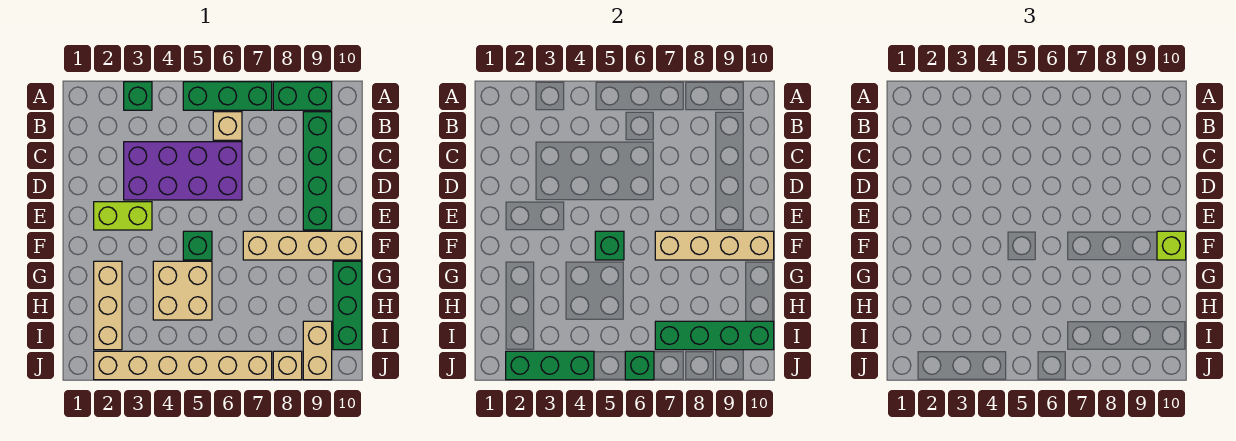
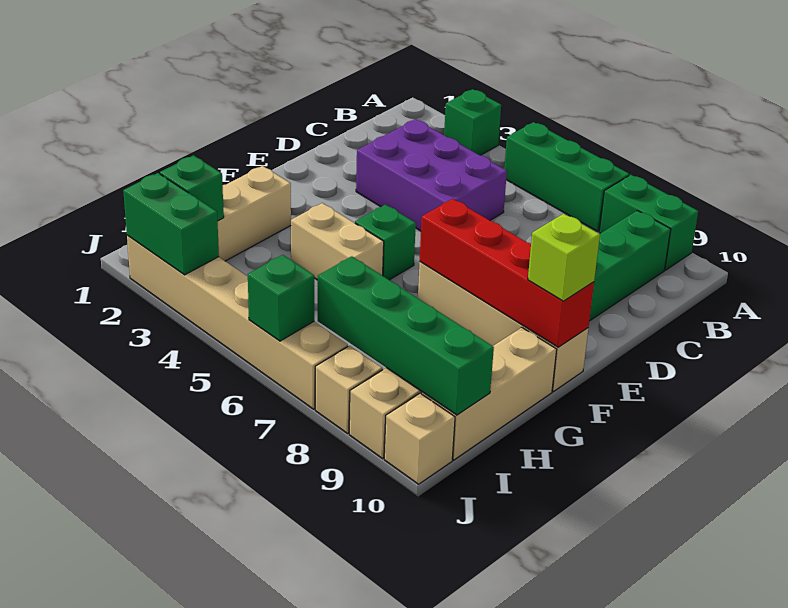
tan 1x1 brick [213,112,242,140] -> tan 1x1 brick moved to [384,393,455,484]
purple 2x4 brick [124,142,242,200] -> purple 2x3 brick [356,119,507,231]
lime 1x2 brick [94,202,152,230] -> none
green 1x1 brick [595,231,624,260] -> green 1x1 brick moved to [160,155,224,221]
tan 1x4 brick [655,231,774,260] -> red 1x4 brick [420,199,594,347]
tan 2x2 brick [153,261,212,320] -> tan 1x2 brick [291,203,384,280]
green 1x3 brick [333,261,362,350] -> tan 1x3 brick [422,327,557,460]
green 1x3 brick [506,351,594,380] -> green 1x2 brick [123,173,219,275]

